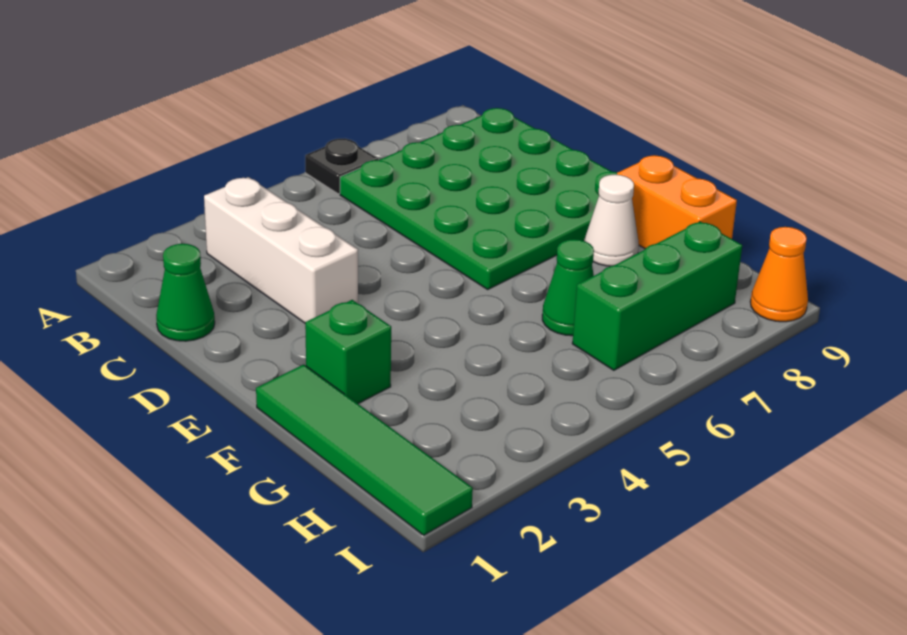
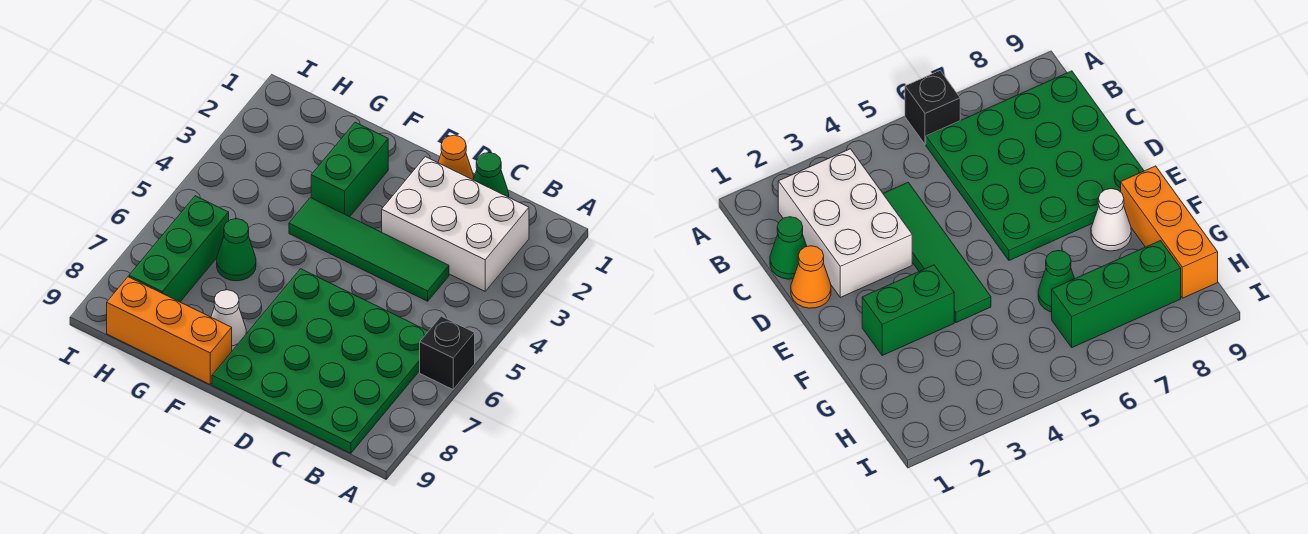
black 1x1 plate [305,139,378,194] -> black 1x1 brick [420,316,475,389]
white 1x3 brick [204,177,358,323] -> white 2x3 brick [382,157,529,291]
green 1x4 tile [256,364,473,535] -> green 1x4 tile moved to [289,198,449,301]
green 1x1 brick [305,300,391,404] -> green 1x2 brick [311,122,388,217]
orange 1x2 brick [617,155,737,249] -> orange 1x3 brick [107,277,232,384]
orange 1x1 cone [750,227,808,322] -> orange 1x1 cone moved to [438,135,474,180]

